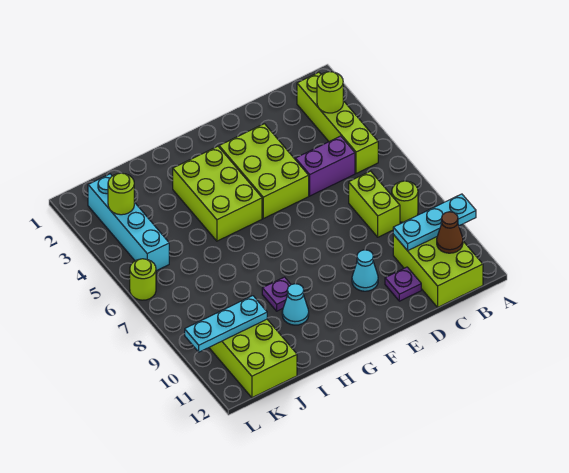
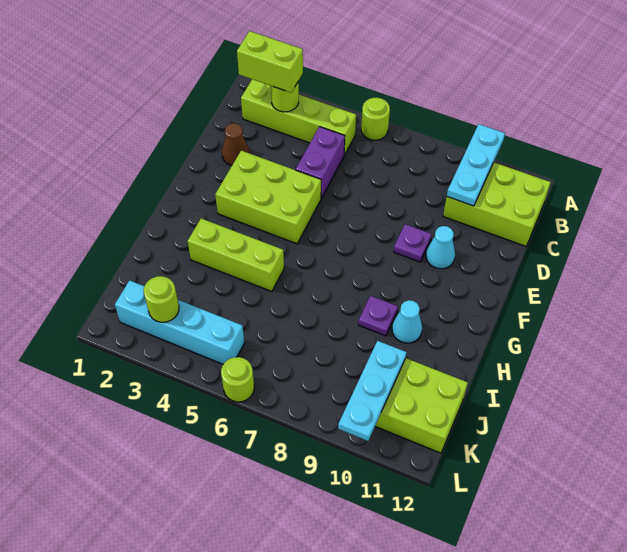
lime 1x1 round brick [392,181,418,222] -> lime 1x1 round brick moved to [361,98,390,140]
brown 1x1 cone [437,212,463,253] -> brown 1x1 cone moved to [222,123,249,165]
lime 1x2 brick [349,171,400,237] -> lime 1x2 brick moved to [237,31,303,93]
purple 1x1 plate [385,267,421,301] -> purple 1x1 plate moved to [394,224,431,262]
lime 2x3 brick [173,146,262,241] -> lime 1x3 brick [188,218,284,291]

